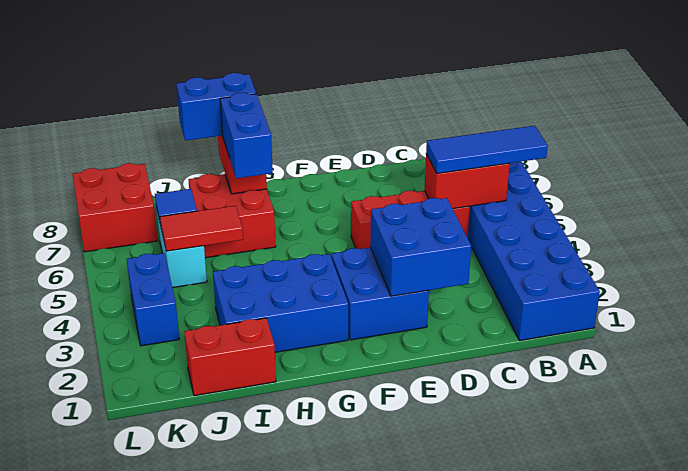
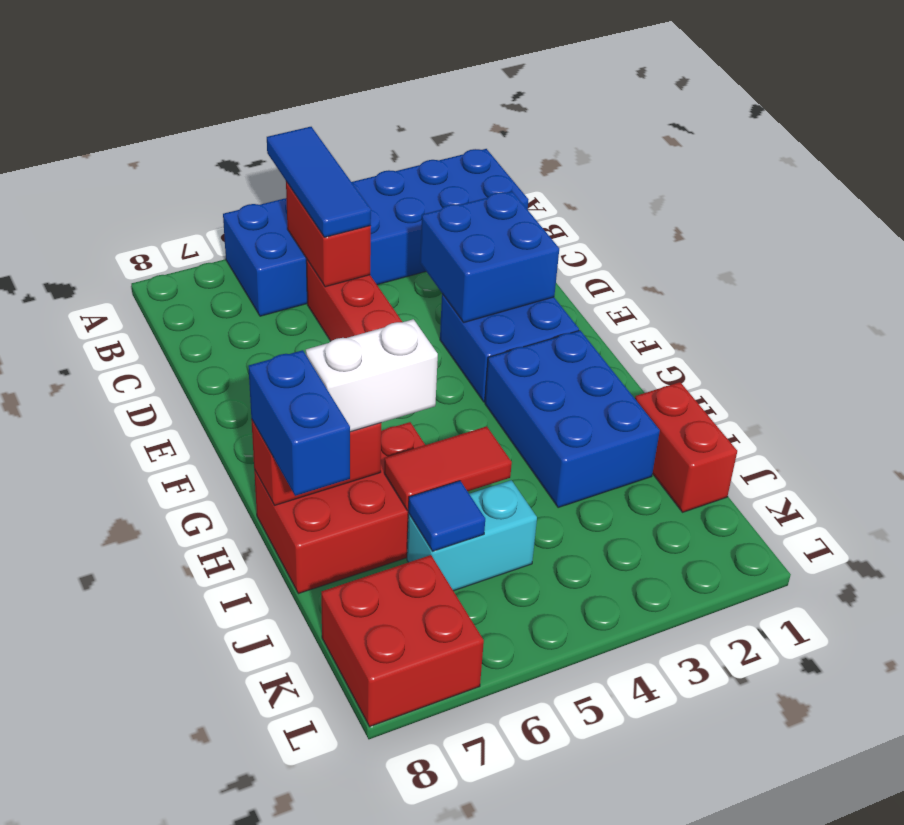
red 2x2 brick [188,174,276,258] -> red 2x3 brick [254,422,425,594]
blue 1x2 brick [220,93,273,178] -> white 1x2 brick [306,319,438,432]
red 1x2 tile [160,206,243,251] -> red 1x2 tile turned to [384,426,512,511]
blue 1x2 brick [127,253,179,346] -> none

